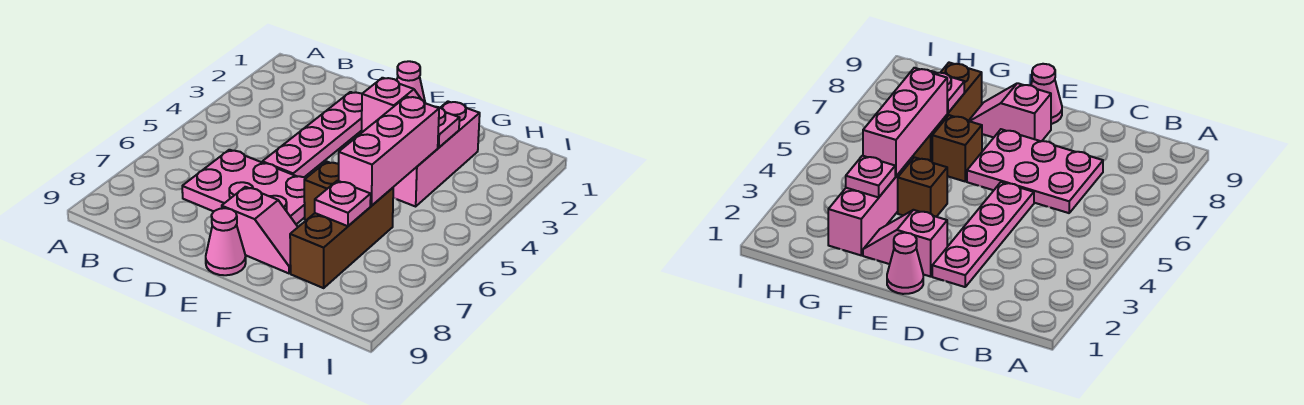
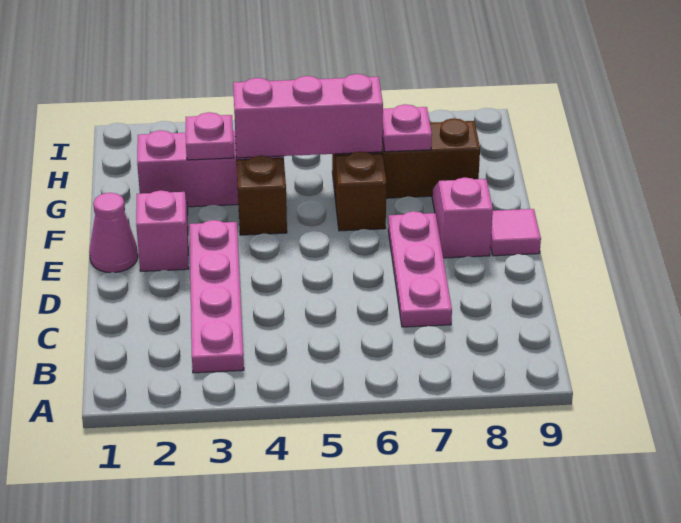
pink 2x3 plate [182,150,306,224] -> pink 1x3 plate [388,211,452,327]
pink 1x4 plate [262,92,362,177] -> pink 1x4 plate turned to [189,220,244,373]
pink 1x1 cone [206,208,246,275] -> pink 1x1 tile [491,209,541,256]

